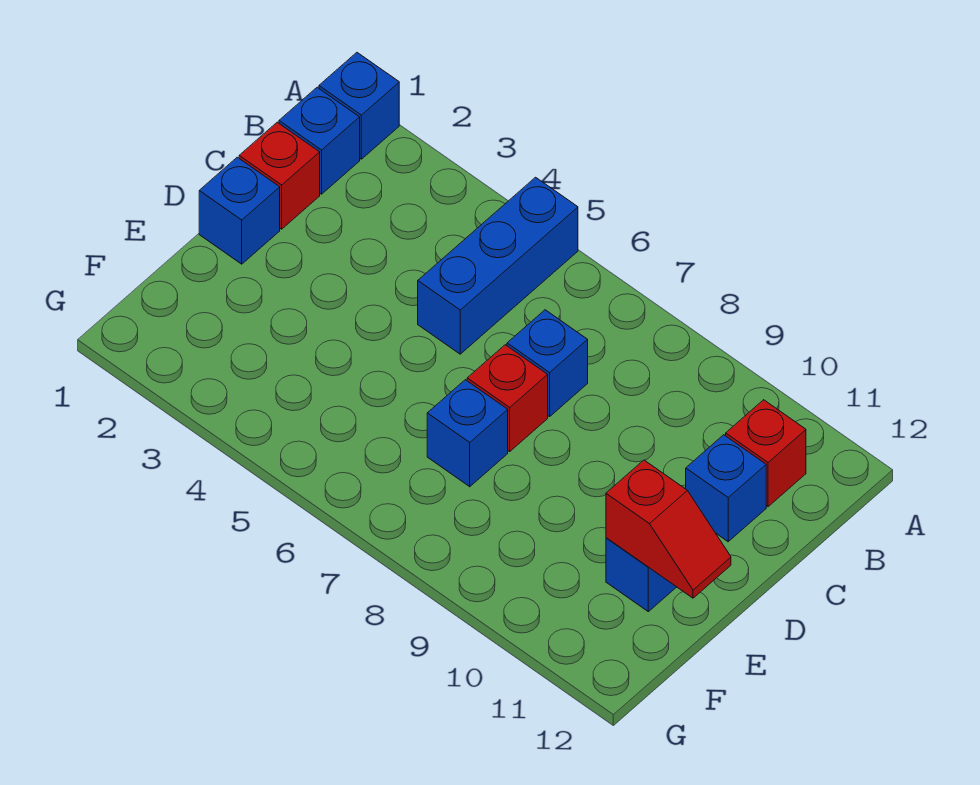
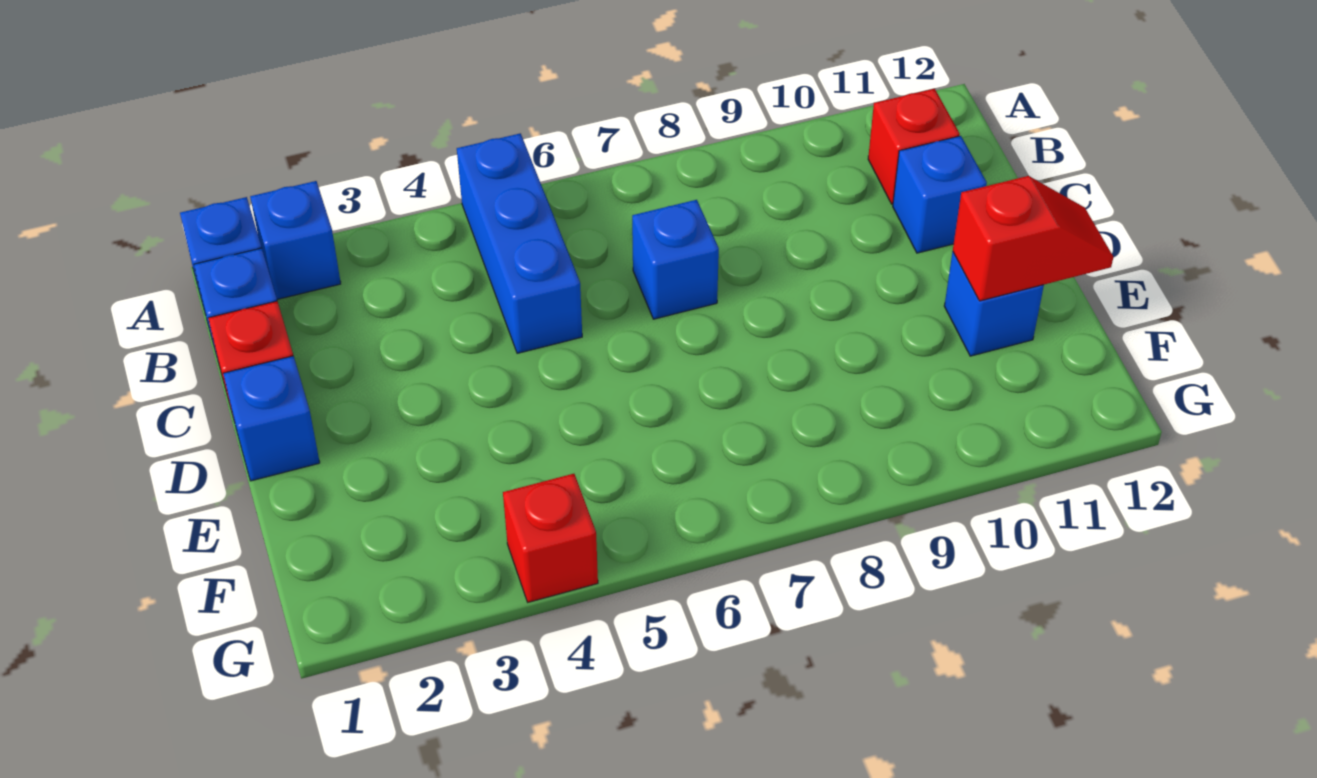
red 1x1 brick [467,345,548,451] -> red 1x1 brick moved to [503,474,598,602]
blue 1x1 brick [427,380,508,487] -> blue 1x1 brick moved to [250,181,341,299]

